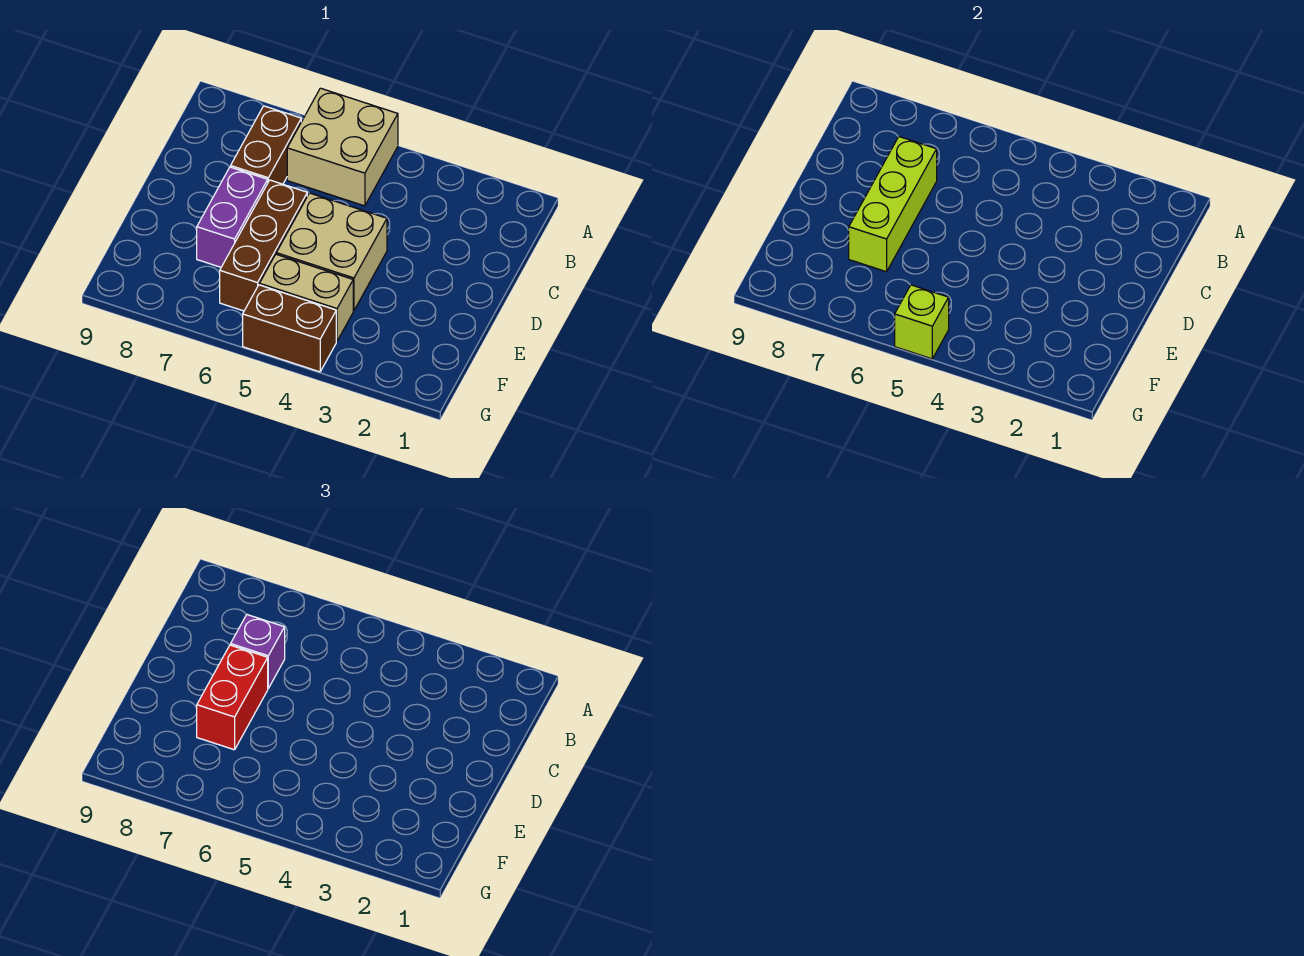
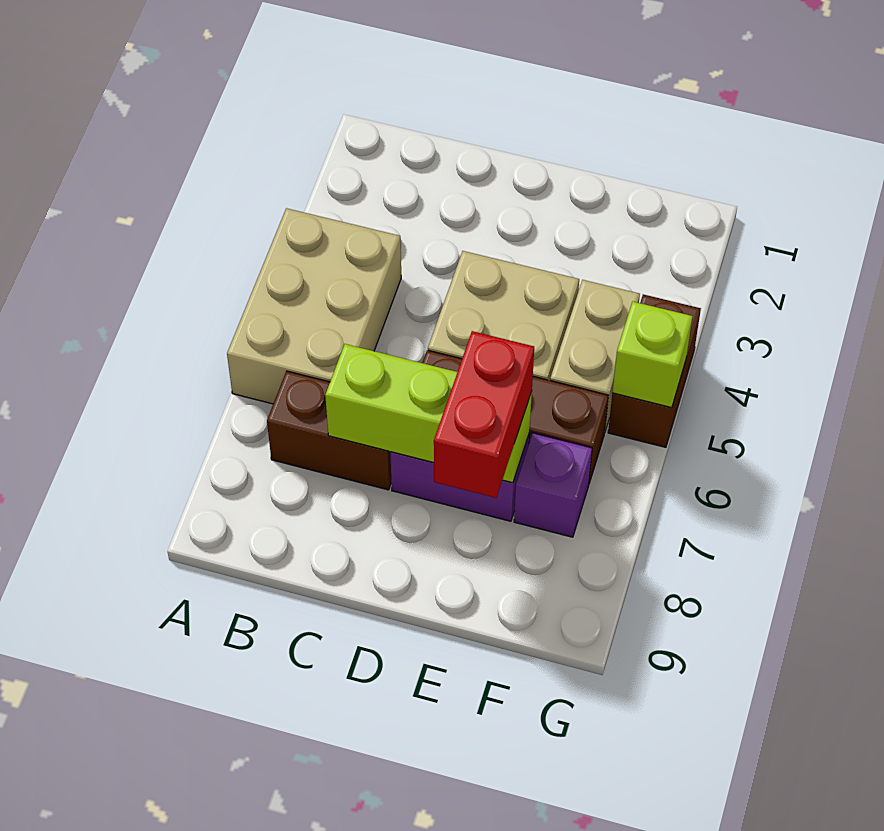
tan 2x2 brick [287,88,398,206] -> tan 2x3 brick [227,208,401,404]
purple 1x1 brick [231,615,285,688] -> purple 1x1 brick moved to [514,433,592,537]
red 1x2 brick [197,645,268,750] -> red 1x2 brick turned to [434,331,534,498]

